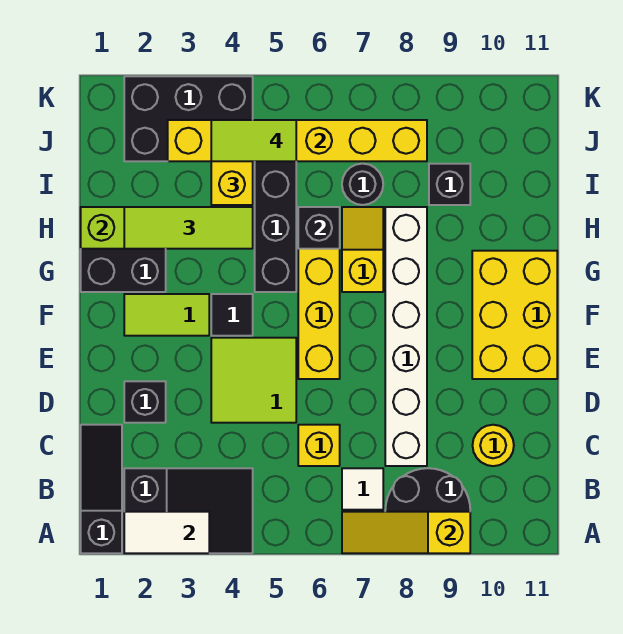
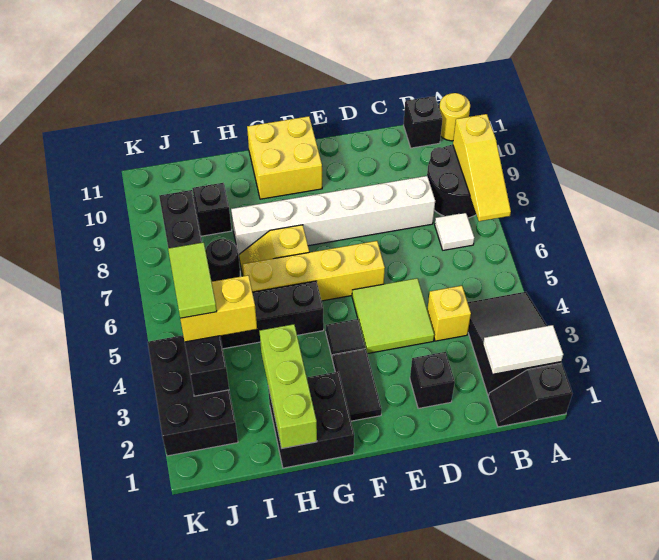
black 1x3 slope [81,425,122,553] -> black 1x2 slope [488,363,572,427]
white 1x2 tile [124,512,209,553] -> white 1x2 tile turned to [483,325,563,374]
yellow 1x1 brick [298,425,340,466] -> yellow 1x1 brick moved to [427,286,471,341]
yellow 1x1 round brick [473,425,514,466] -> yellow 1x1 round brick moved to [439,93,470,141]
yellow 2x3 brick [472,251,557,379] -> yellow 2x2 brick [247,116,322,199]
lime 1x2 tile [124,294,209,336] -> black 1x2 tile [333,349,382,421]
lime 1x3 tile [124,207,253,249] -> none
black 1x1 brick [298,207,340,249] -> black 1x1 brick moved to [404,96,443,148]
yellow 1x6 brick [168,120,427,161] -> black 1x6 brick [159,190,229,396]

